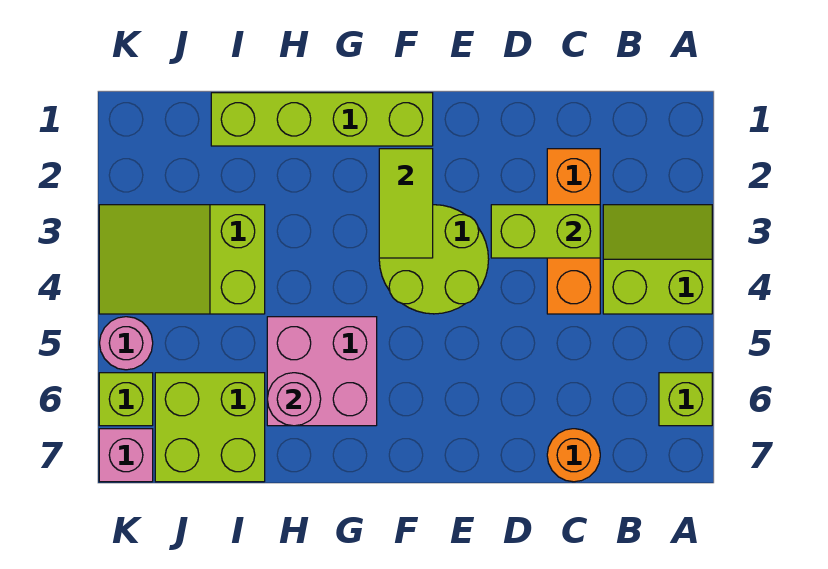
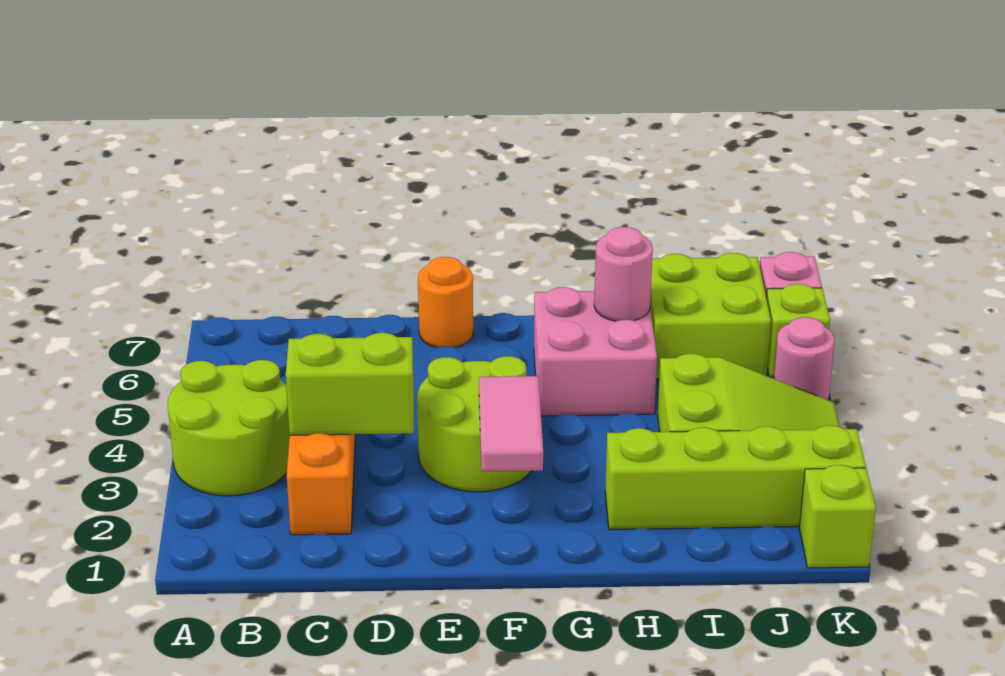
lime 2x2 slope [603,205,712,314] -> lime 2x2 round brick [168,360,290,496]
lime 1x1 brick [659,373,712,426] -> lime 1x1 brick moved to [799,465,876,568]
orange 1x1 round brick [547,429,600,482] -> orange 1x1 round brick moved to [418,257,473,348]
lime 1x4 brick [211,93,433,146] -> lime 1x4 brick moved to [605,425,866,530]
lime 1x2 tile [379,149,433,258] -> pink 1x2 tile [479,376,543,472]

